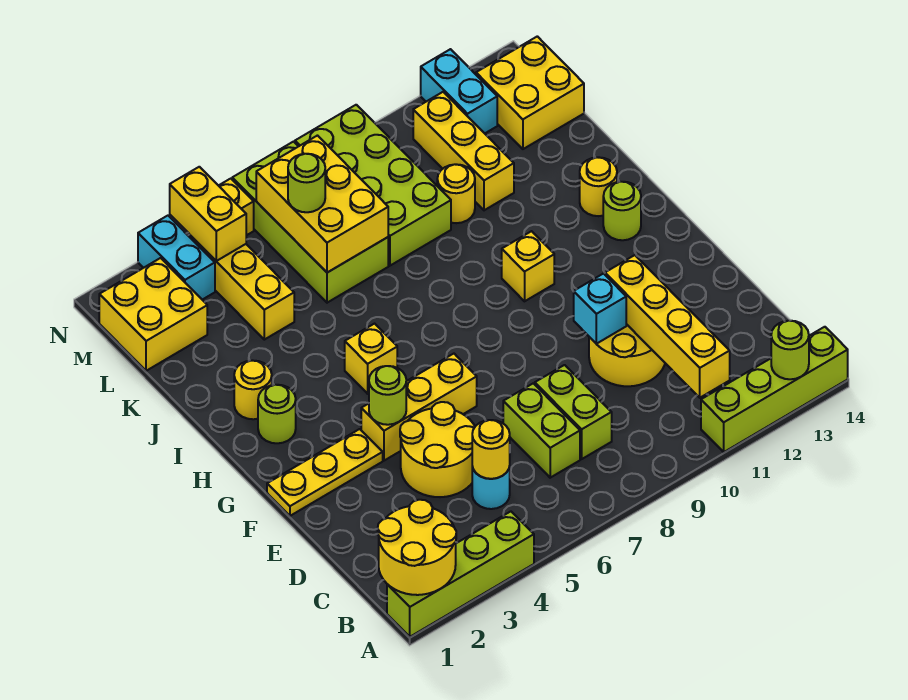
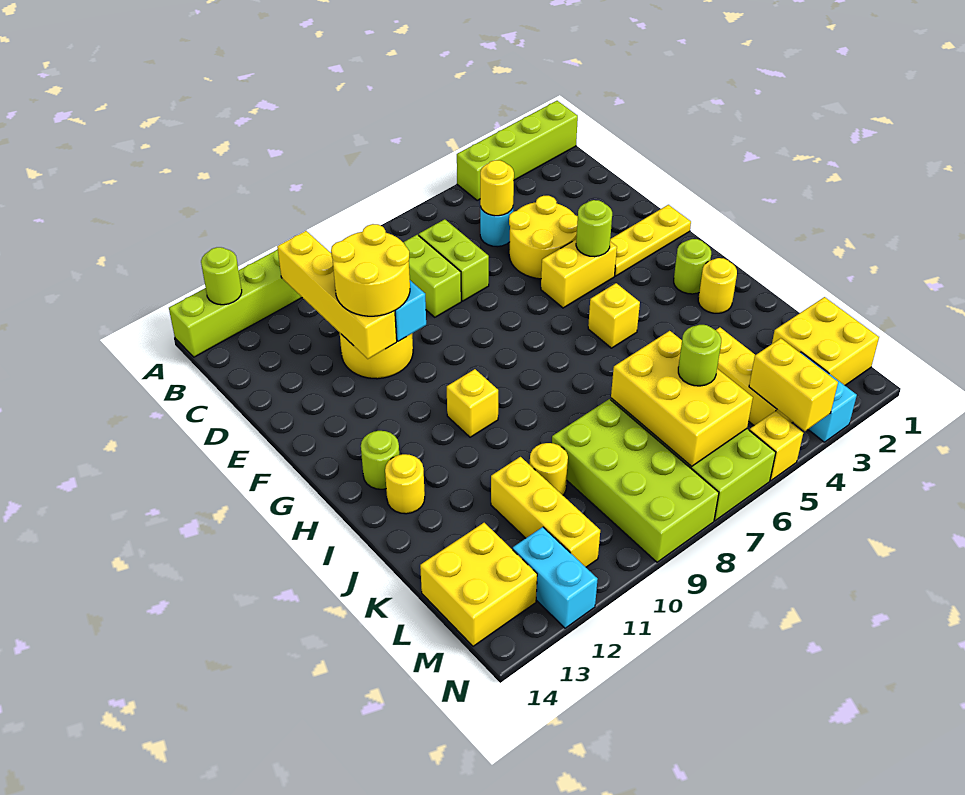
yellow 2x2 round brick [378,500,456,595] -> yellow 2x2 round brick moved to [331,224,410,316]
yellow 1x3 brick [361,354,477,461] -> yellow 1x2 brick [541,240,617,308]

